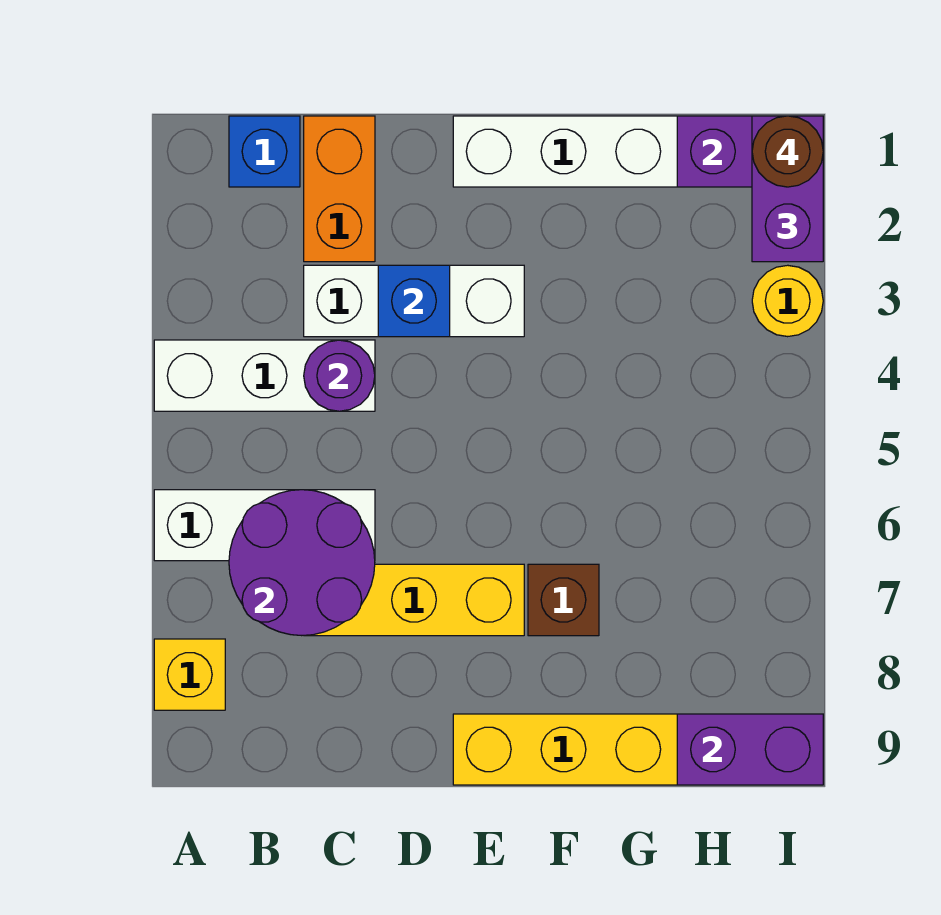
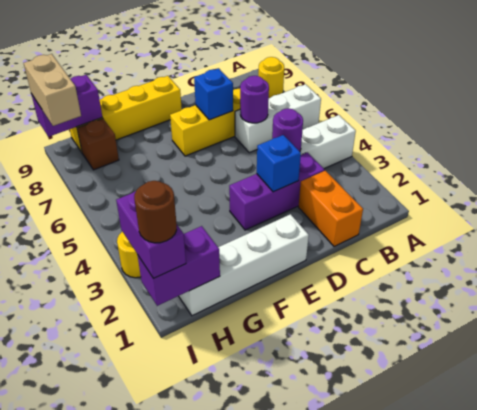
yellow 1x1 brick [154,639,225,710] -> yellow 1x1 round brick [258,57,284,98]
blue 1x1 brick [229,116,300,187] -> blue 1x1 brick moved to [194,68,233,120]
purple 2x2 round brick [229,490,375,636] -> purple 1x1 round brick [240,76,269,123]
white 1x3 brick [304,265,524,337] -> purple 1x3 brick [229,152,324,230]
brown 1x1 brick [528,564,599,636] -> brown 1x1 brick moved to [77,119,119,170]
none -> tan 1x2 brick [24,54,81,126]

